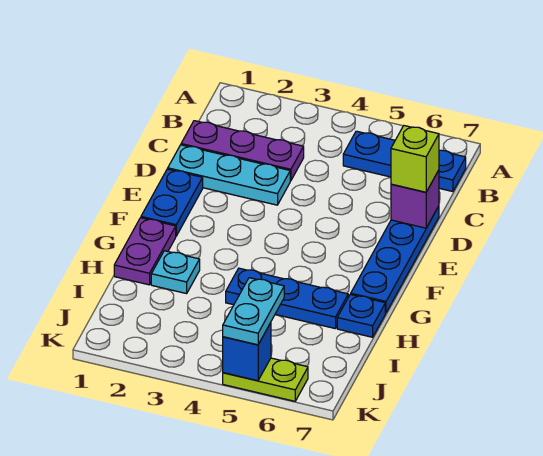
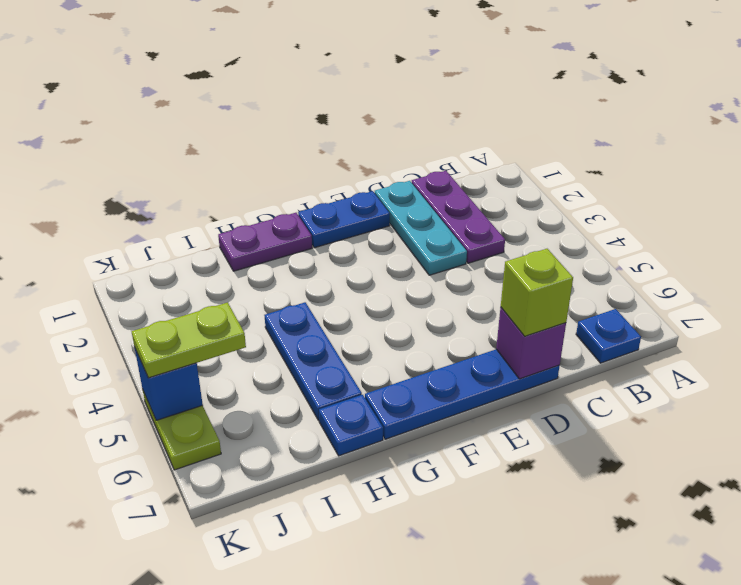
blue 1x3 plate [343,131,466,192] -> blue 1x1 plate [576,309,641,363]
cyan 1x1 plate [151,251,200,294] -> none
cyan 1x2 plate [223,278,284,345] -> lime 1x2 plate [132,302,246,378]

